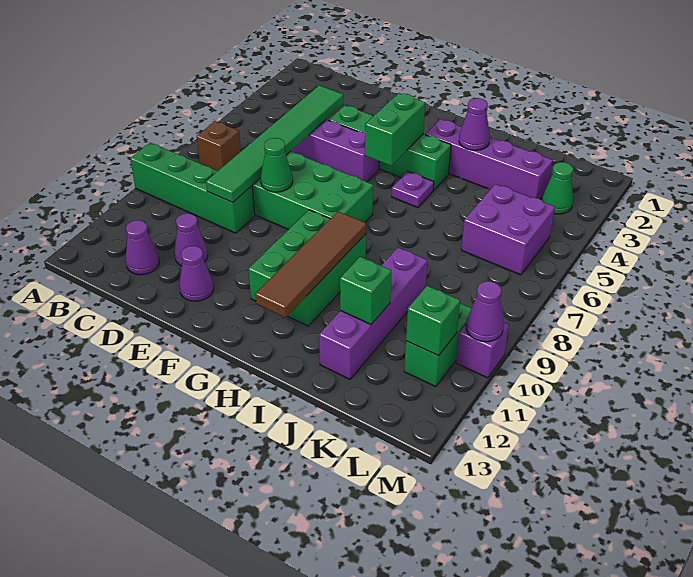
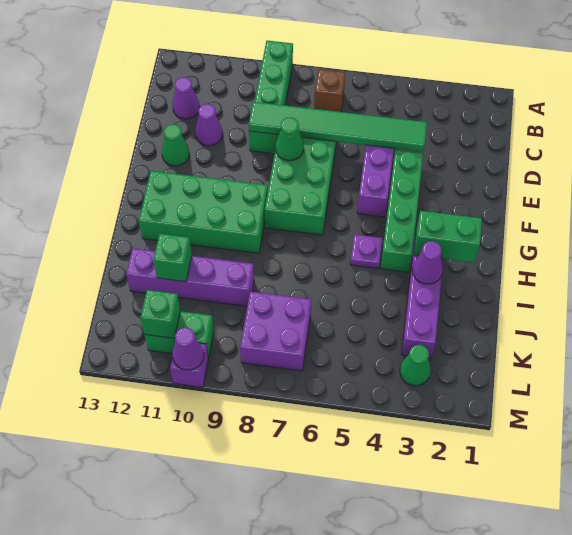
purple 1x1 cone [179,246,214,301] -> green 1x1 cone [162,124,189,166]
green 1x2 brick [365,93,425,166] -> green 1x2 brick moved to [414,211,482,262]
green 2x3 brick [248,210,366,326] -> green 2x4 brick [139,171,268,253]
brown 1x4 tile [255,212,366,318] -> none
purple 2x2 brick [461,184,555,275] -> purple 2x2 brick moved to [240,292,311,371]

